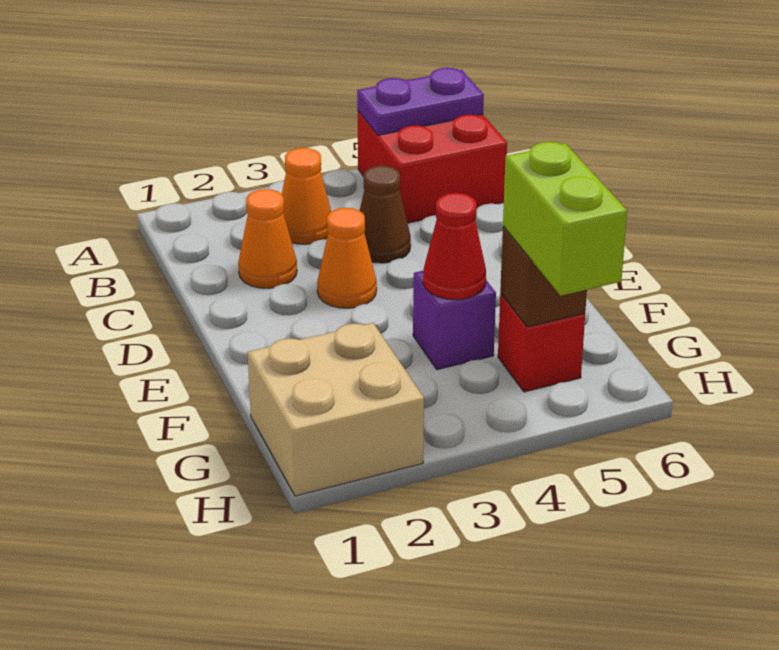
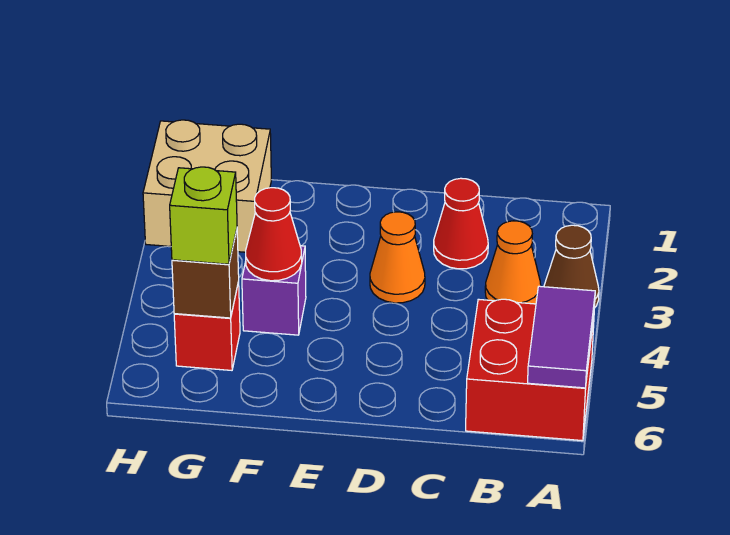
purple 1x2 plate [357,68,484,135] -> purple 1x2 tile [528,286,595,388]
orange 1x1 cone [238,189,297,288] -> red 1x1 cone [434,178,488,269]
brown 1x1 cone [360,165,411,263] -> brown 1x1 cone moved to [544,225,599,307]
lime 1x2 brick [503,142,627,296] -> lime 1x1 brick [170,167,237,264]

